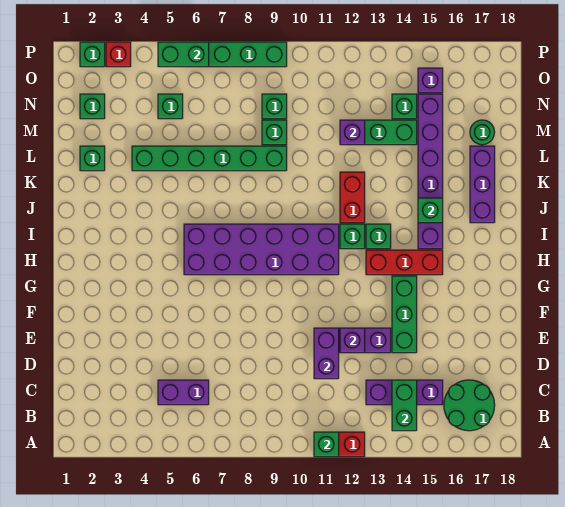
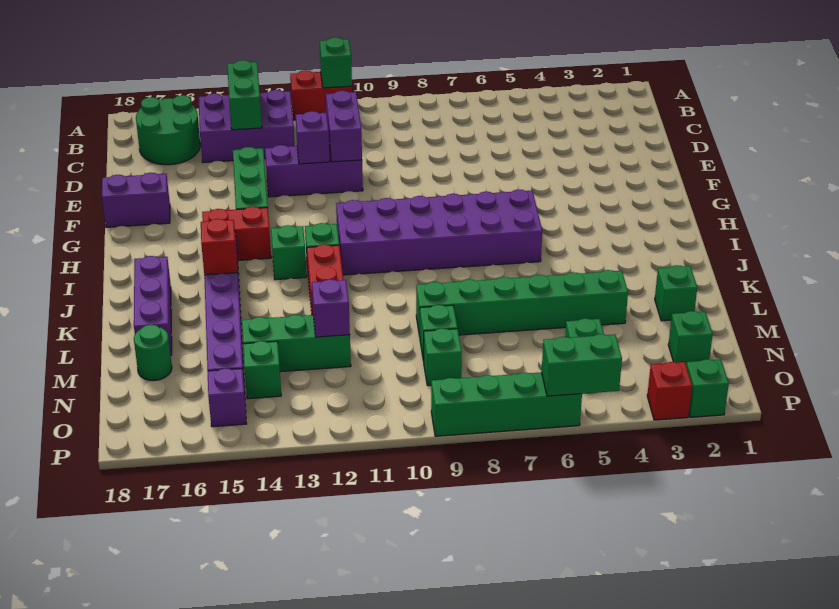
purple 1x2 brick [158,380,209,405] -> purple 1x2 brick moved to [102,172,170,227]
purple 1x3 brick [366,380,443,405] -> purple 2x3 brick [199,90,295,162]
red 1x3 brick [366,250,443,275] -> red 1x2 brick [202,207,271,260]
green 1x1 brick [418,198,443,223] -> red 1x1 brick [201,219,238,275]

